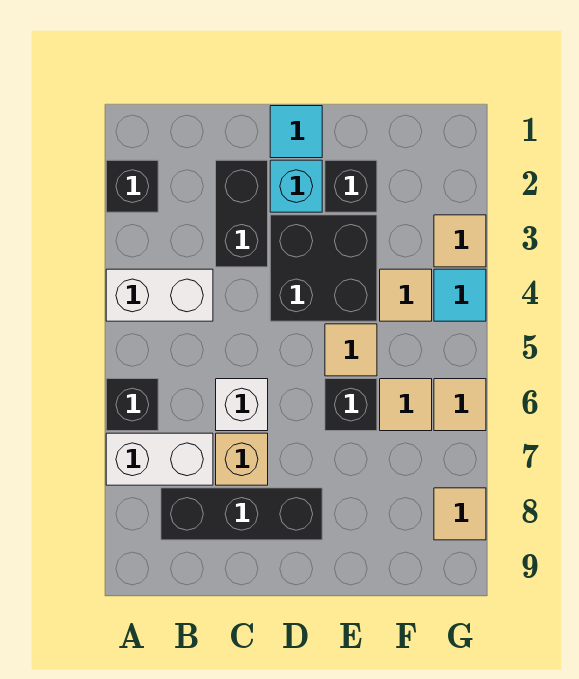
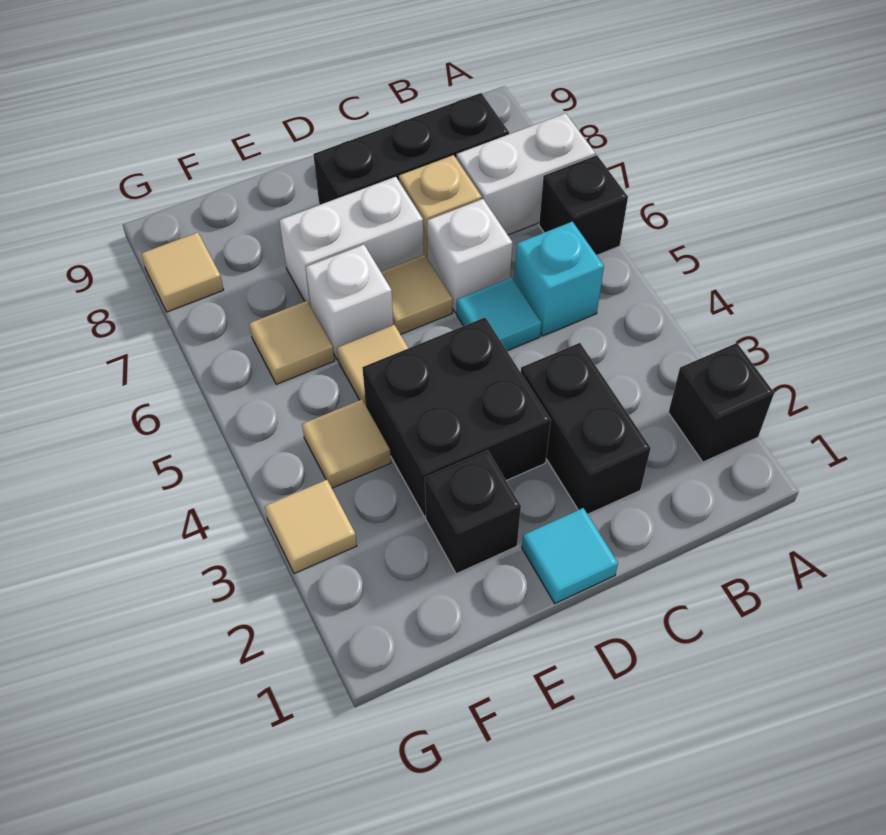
white 1x2 brick [106,269,213,321] -> white 1x2 brick moved to [279,177,424,307]
cyan 1x1 brick [270,160,322,212] -> cyan 1x1 brick moved to [514,222,604,336]
black 1x1 brick [325,379,377,431] -> white 1x1 brick [306,245,393,360]
cyan 1x1 tile [434,269,486,321] -> cyan 1x1 tile moved to [456,278,541,351]
tan 1x1 tile [434,379,486,431] -> tan 1x1 tile moved to [381,255,452,334]

